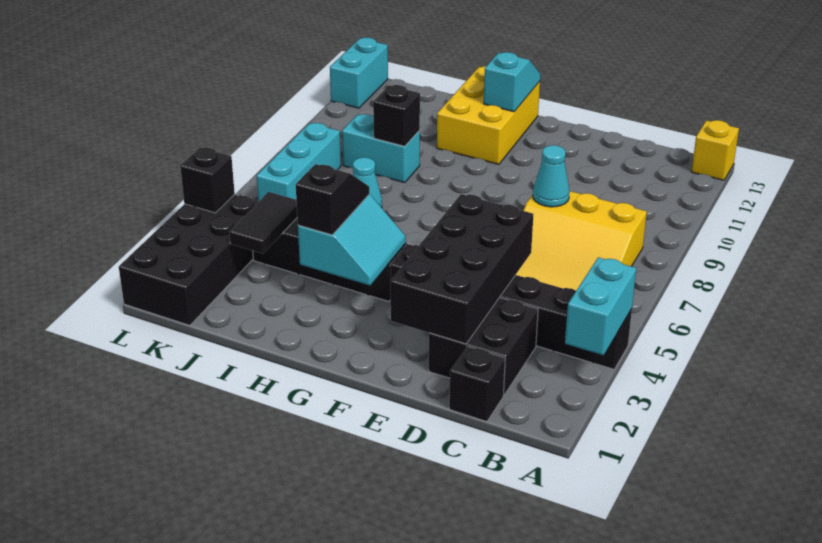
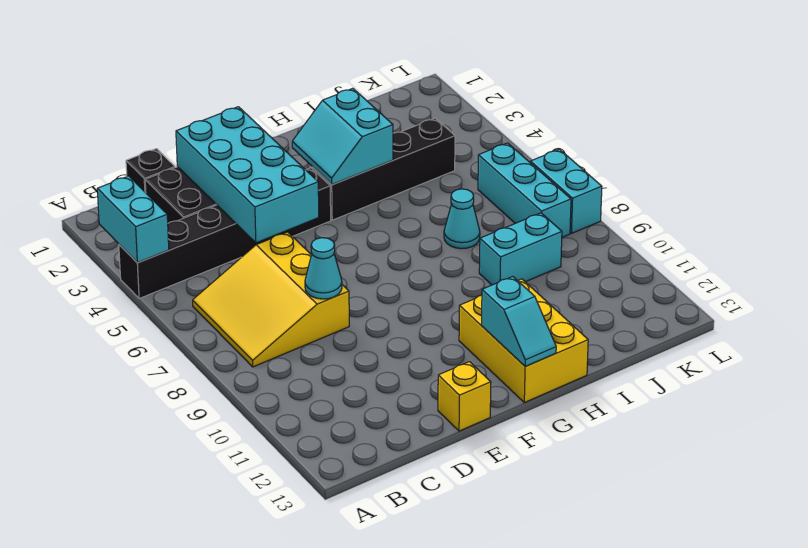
yellow 1x1 brick [691,120,739,180] -> yellow 1x1 brick moved to [438,362,491,431]
yellow 3x3 slope [516,191,647,290] -> yellow 3x3 slope turned to [193,232,349,367]
black 2x4 brick [390,194,533,344] -> cyan 2x4 brick [176,107,319,243]
black 1x2 slope [296,164,369,235] -> none
black 1x1 brick [373,85,420,146] -> none
black 1x2 tile [229,192,297,254] -> none
black 2x4 brick [119,195,259,325] -> none
black 1x1 brick [180,148,235,213] -> none
cyan 1x2 brick [330,37,388,108] -> cyan 1x2 brick moved to [530,149,602,233]

